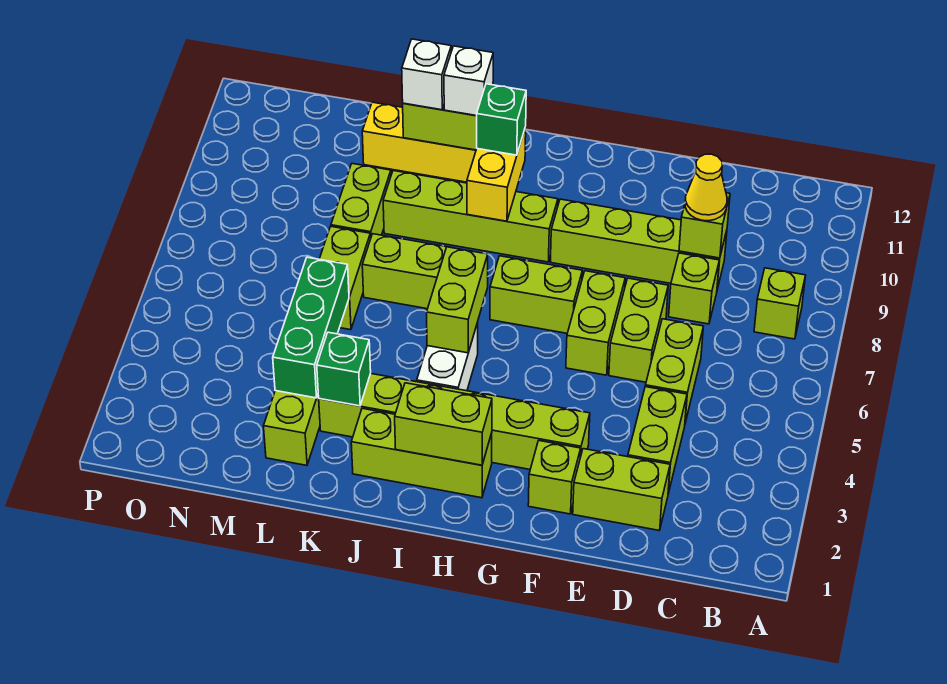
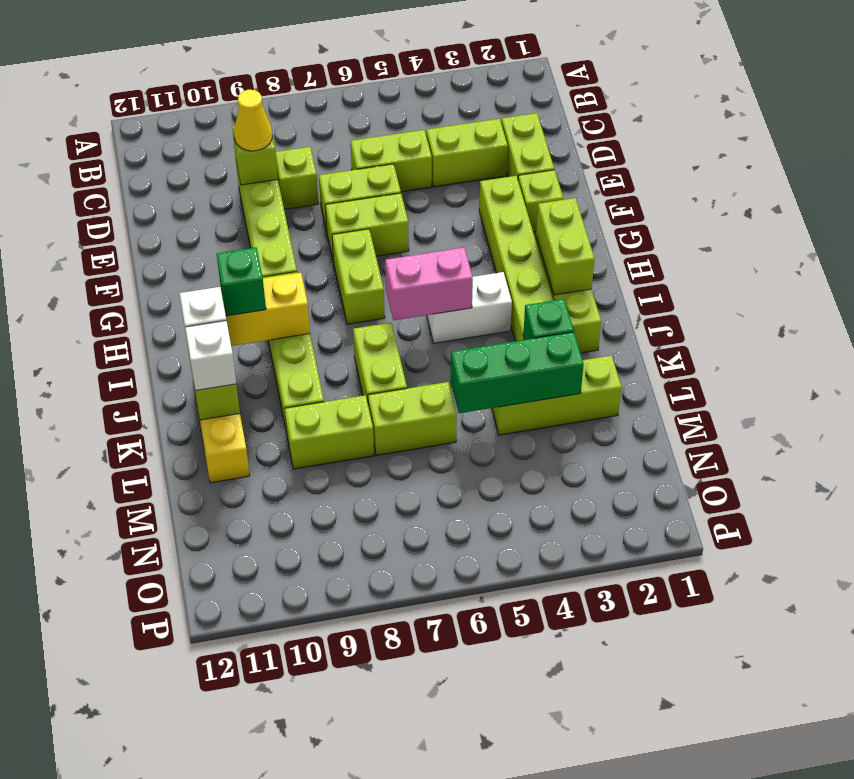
lime 1x1 brick [754,268,806,339] -> none
lime 1x2 brick [427,247,488,353] -> pink 1x2 brick [385,248,473,320]

